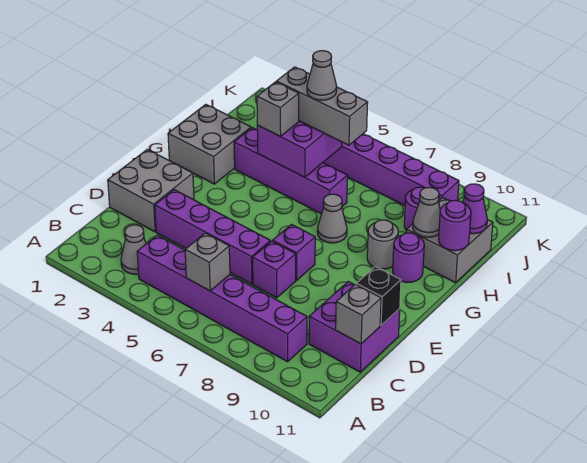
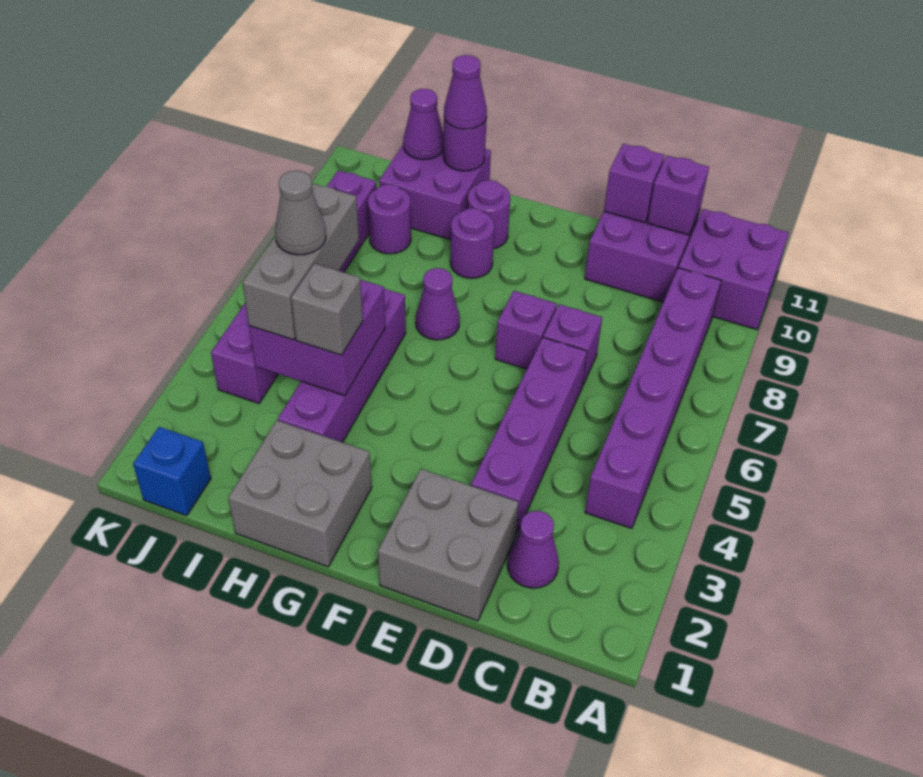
none -> purple 2x2 brick [678,209,789,330]
grey 1x1 cone [121,225,146,274] -> none
grey 1x1 brick [185,233,230,291] -> none
none -> purple 1x1 cone [507,511,559,588]
grey 1x1 brick [336,284,381,344] -> purple 1x1 brick [647,156,709,235]
black 1x1 brick [356,267,401,325] -> purple 1x1 brick [604,144,664,223]
grey 1x1 cone [317,194,347,243] -> purple 1x1 cone [416,268,460,340]
grey 1x1 round brick [367,220,398,269] -> purple 1x1 round brick [450,208,494,278]
grey 2x2 brick [406,197,493,283] -> purple 2x2 brick [379,144,491,240]
grey 1x1 cone [413,187,440,237] -> none
none -> purple 1x1 cone [444,55,487,129]
none -> blue 1x1 brick [133,427,211,516]

